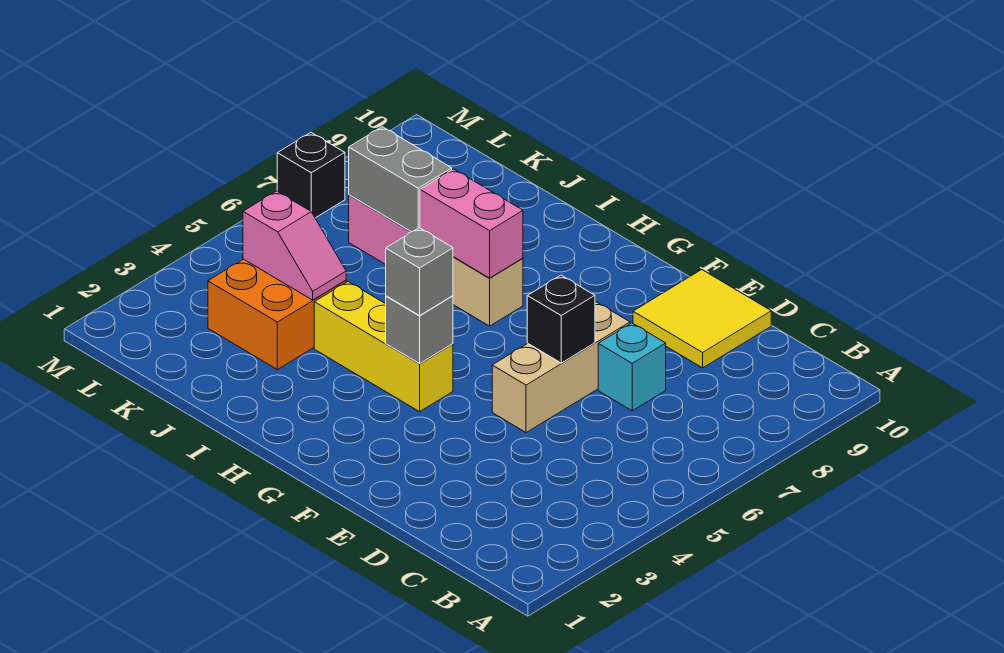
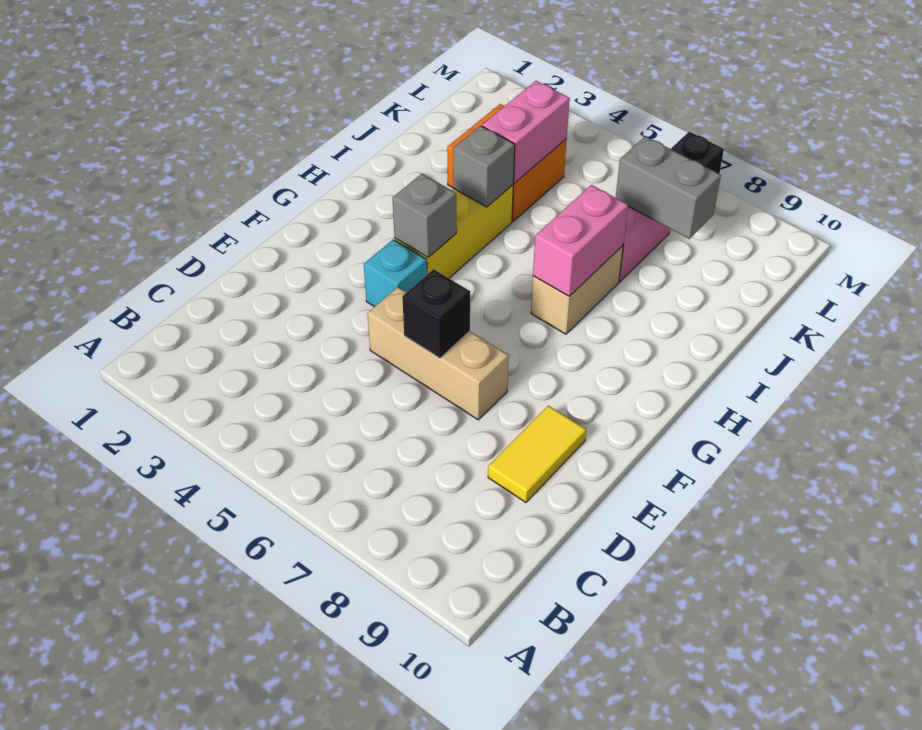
cyan 1x1 brick [598,323,666,411] -> cyan 1x1 brick moved to [364,240,427,307]
yellow 2x2 tile [633,270,771,368] -> yellow 1x2 tile [488,406,586,502]
grey 1x1 brick [386,228,453,316] -> grey 1x1 brick moved to [453,126,515,207]
pink 1x2 slope [243,191,346,300] -> pink 1x2 brick [482,81,570,183]
grey 1x2 brick [349,127,452,232] -> grey 1x2 brick turned to [616,136,721,239]

